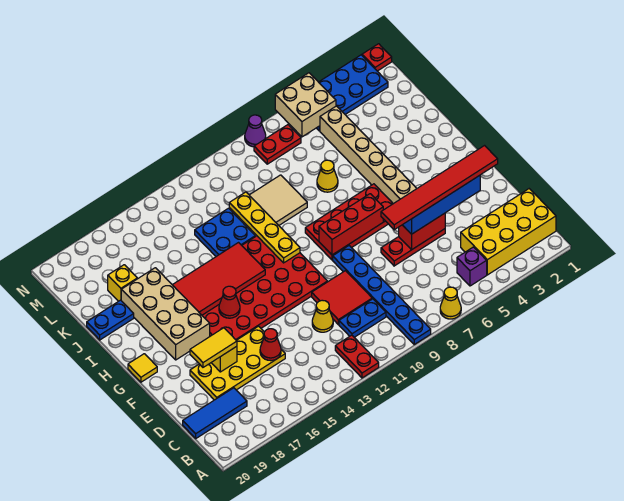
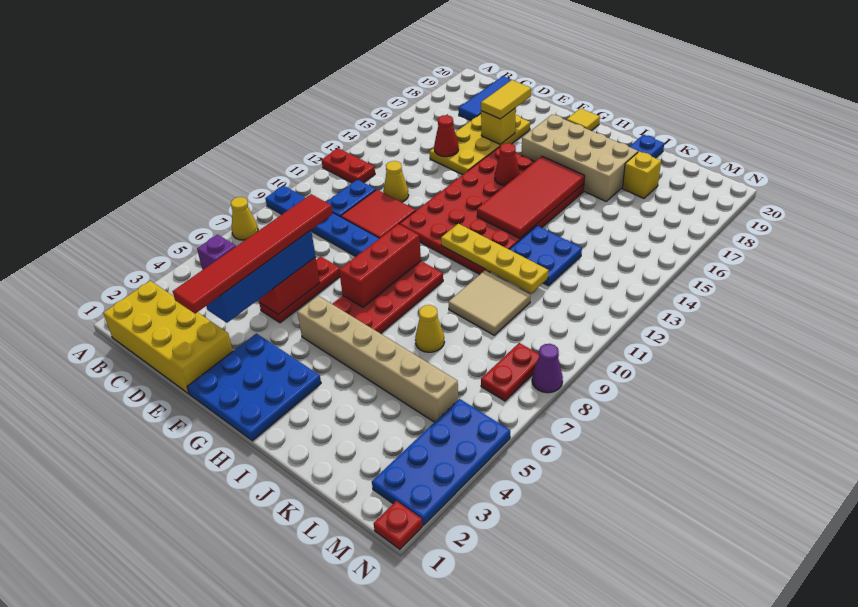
yellow 2x4 brick [461,189,556,275] -> yellow 2x4 brick turned to [103,281,233,394]
none -> blue 3x3 plate [187,333,321,441]
tan 2x2 brick [275,73,336,137] -> none

